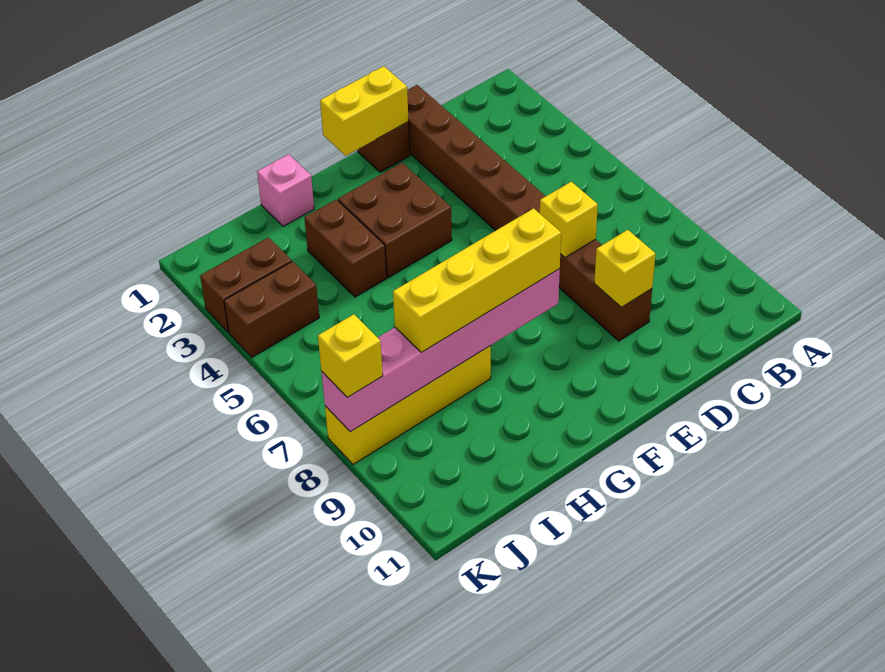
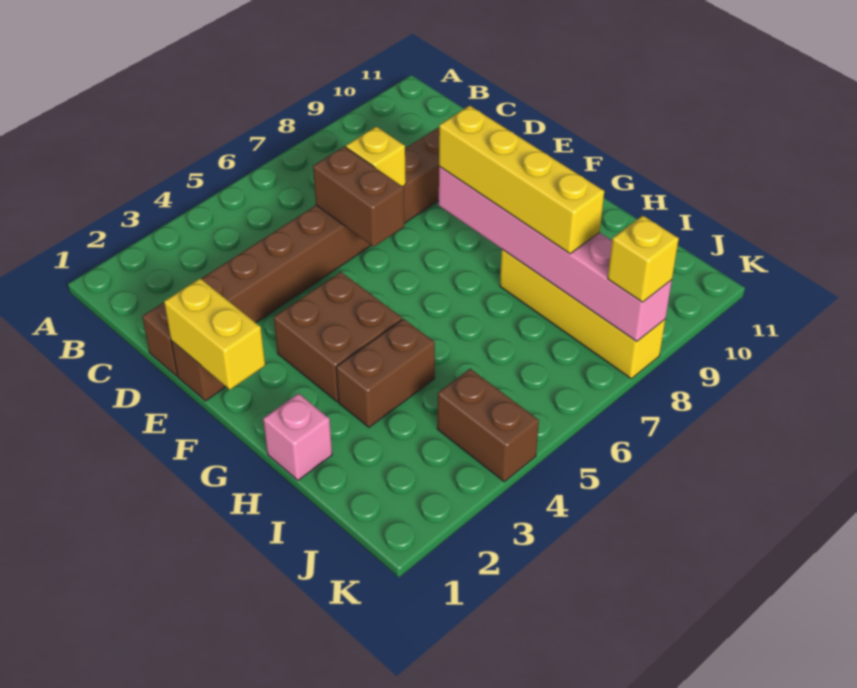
yellow 1x1 brick [594,230,655,307] -> none
brown 1x2 brick [200,237,292,332] -> brown 1x2 brick moved to [313,146,404,247]

